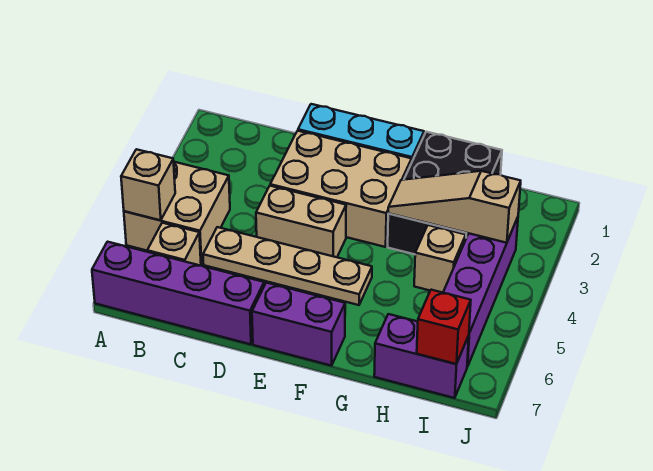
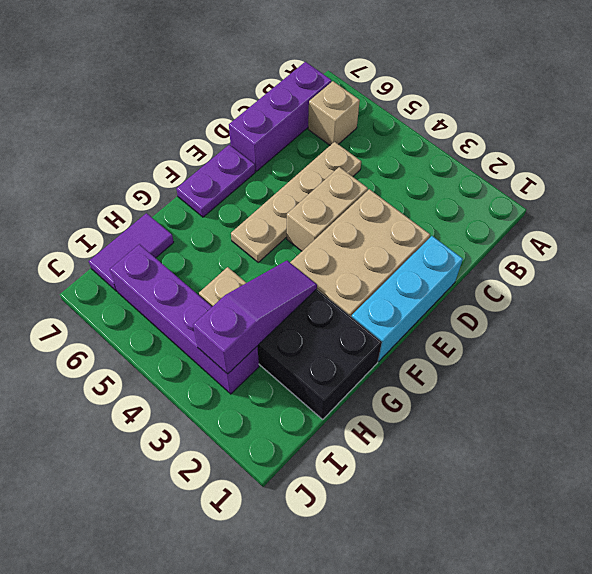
tan 2x2 brick [124,162,230,265] -> none
tan 1x1 brick [121,149,175,220] -> none
purple 1x4 brick [92,242,264,344] -> purple 1x3 brick [229,62,332,171]
purple 1x2 brick [252,283,345,366] -> purple 1x2 plate [176,145,255,217]
tan 1x3 slope [388,171,521,243] -> purple 1x3 slope [193,261,317,374]
purple 1x2 brick [374,314,469,398] -> purple 1x2 tile [89,213,174,291]
red 1x1 brick [417,290,471,364] -> none

